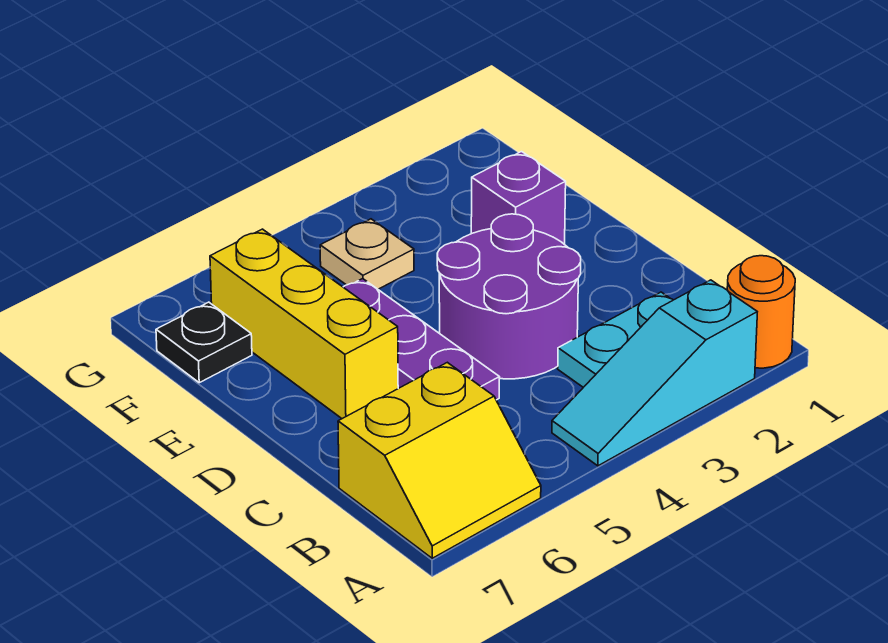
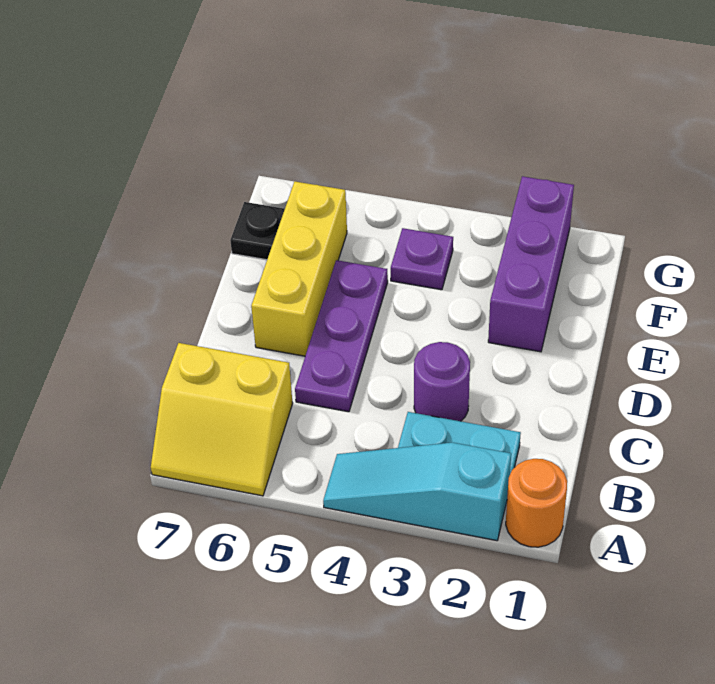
purple 2x2 round brick [437,214,581,379] -> purple 1x1 round brick [414,342,470,421]
purple 1x1 brick [471,152,566,245] -> purple 1x3 brick [488,176,574,352]
tan 1x1 plate [320,219,414,289] -> purple 1x1 plate [391,228,453,290]

